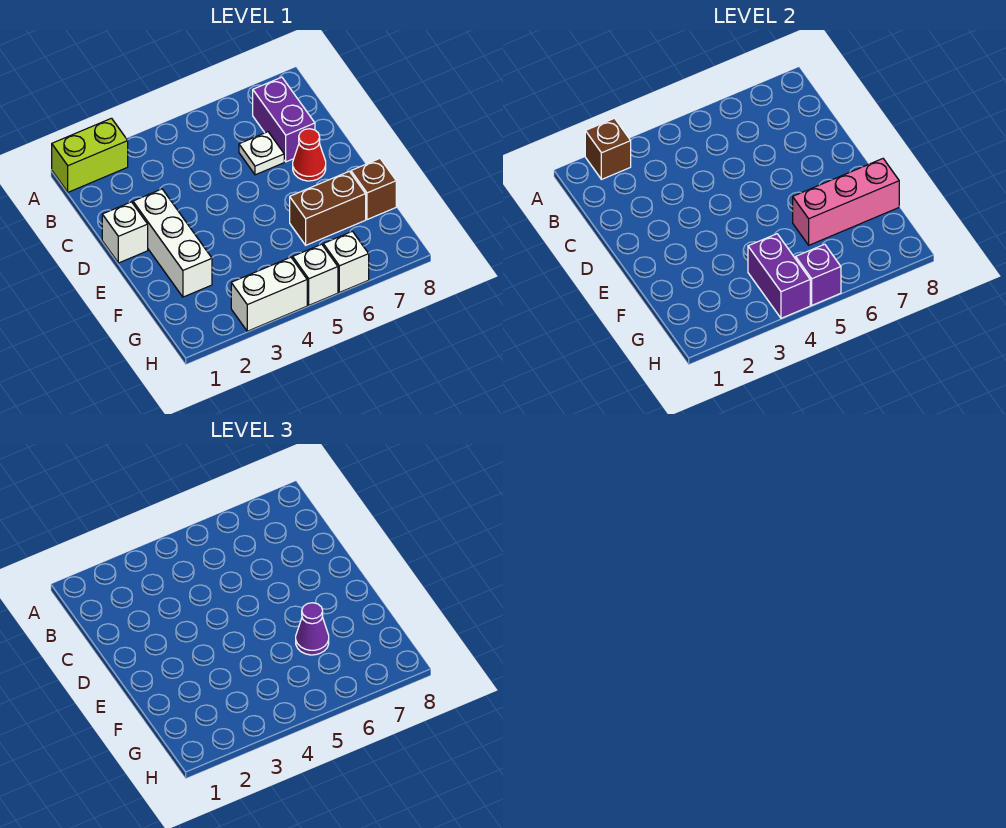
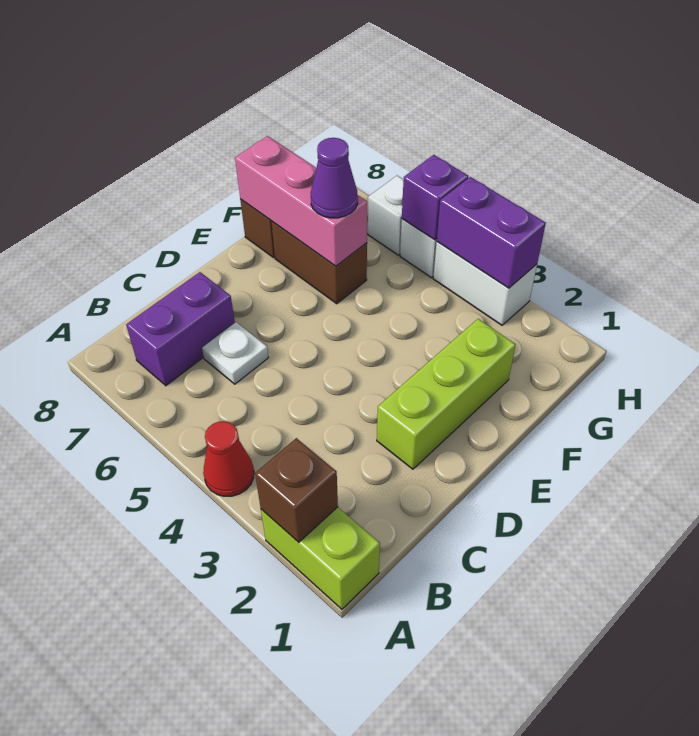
white 1x1 brick [102,202,148,263] -> none
white 1x3 brick [133,189,212,297] -> lime 1x3 brick [377,319,516,469]
red 1x1 cone [293,129,326,181] -> red 1x1 cone moved to [203,421,254,496]
purple 1x2 brick [748,234,810,318] -> purple 1x2 brick turned to [437,177,546,288]

